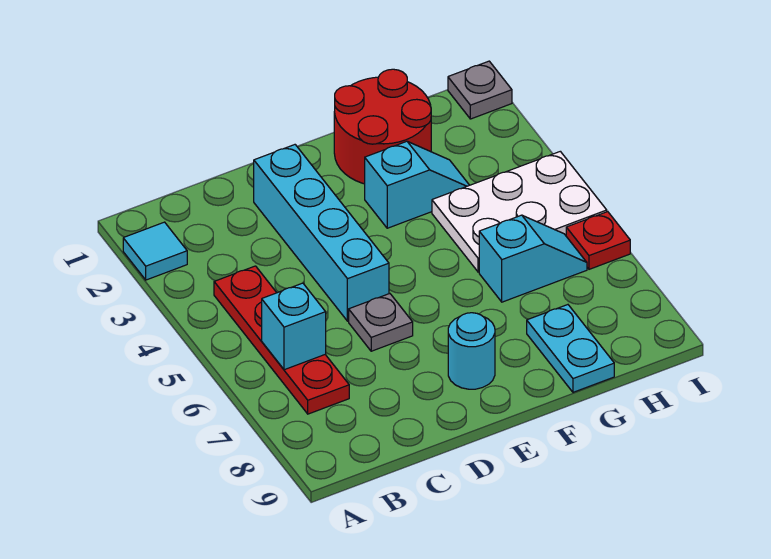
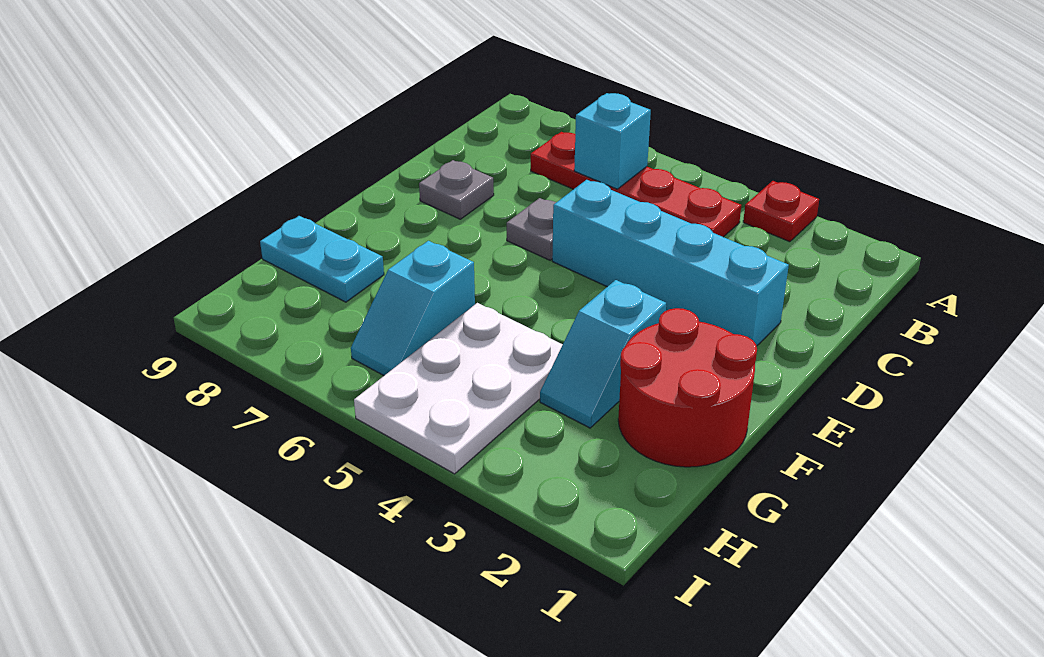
cyan 1x1 tile [123,222,187,280] -> none
cyan 1x1 round brick [448,313,495,389] -> none
grey 1x1 plate [448,61,512,119] -> grey 1x1 plate moved to [419,160,494,219]
red 1x1 plate [566,212,630,269] -> red 1x1 plate moved to [743,181,819,242]

